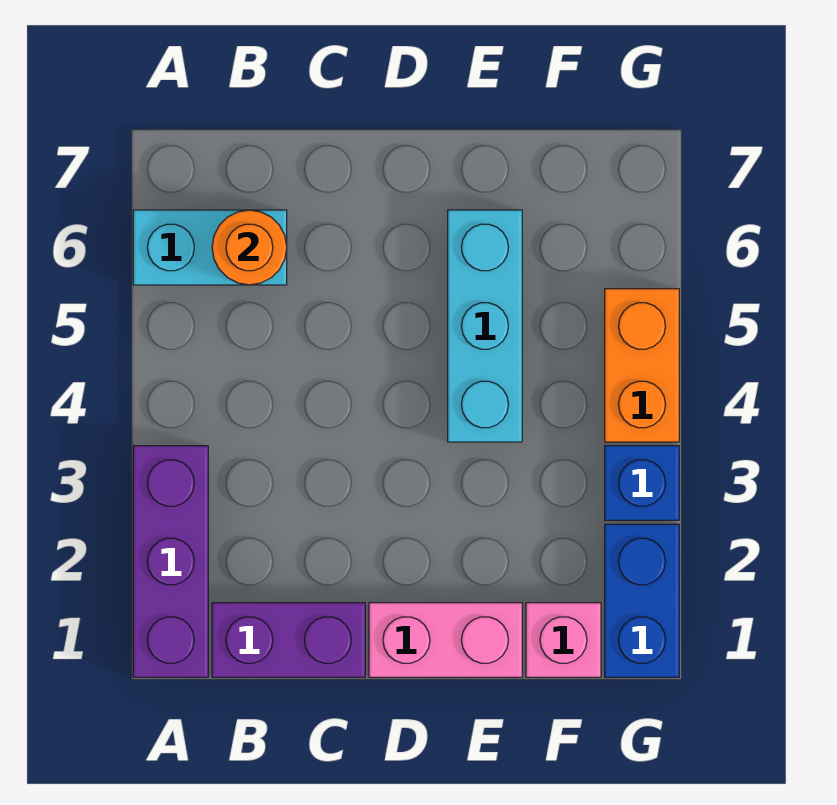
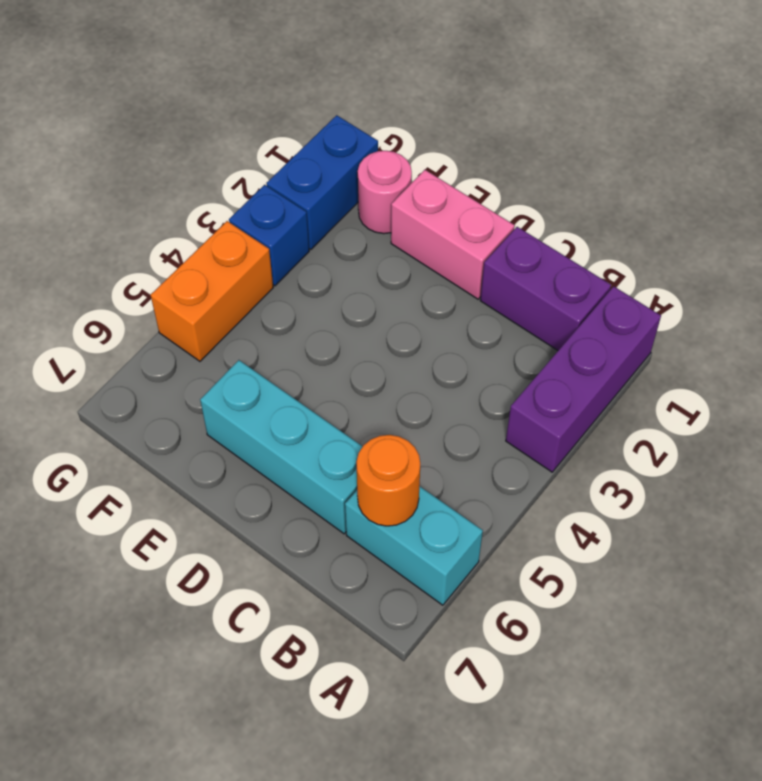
cyan 1x3 brick [448,210,522,442] -> cyan 1x3 brick turned to [200,360,363,534]
pink 1x1 brick [526,603,601,677] -> pink 1x1 round brick [358,151,412,234]

